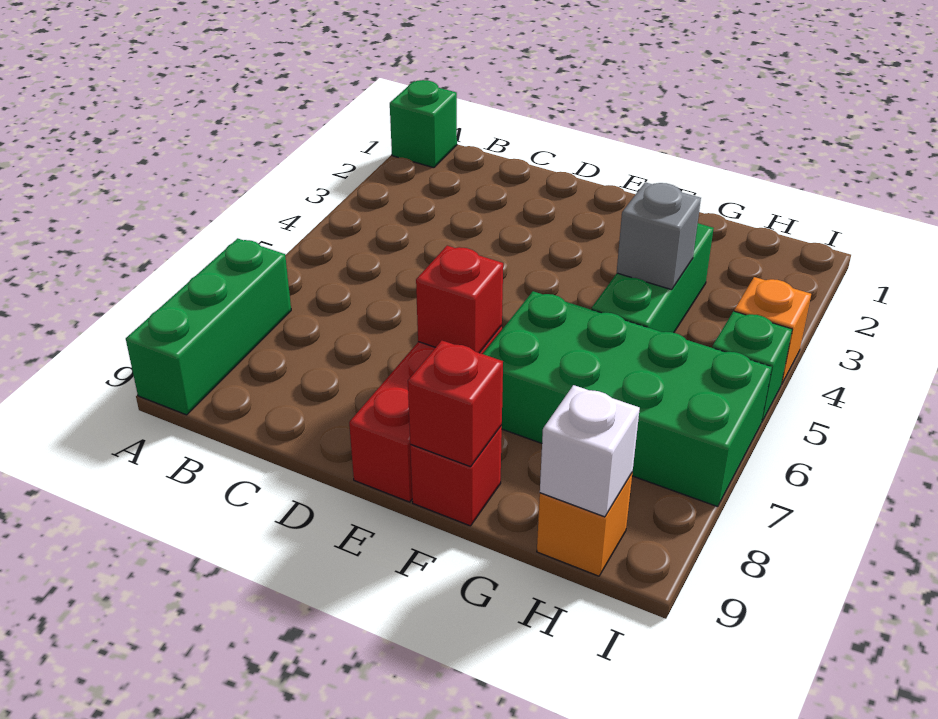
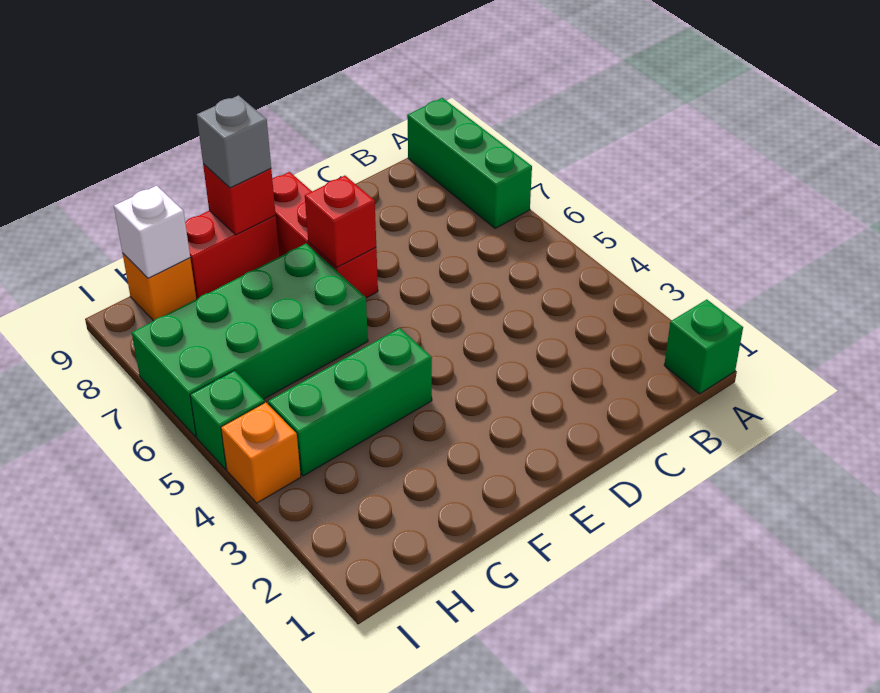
red 1x1 brick [410,426,502,526] -> red 1x2 brick [185,211,280,299]
green 1x3 brick [591,223,714,333] -> green 1x3 brick turned to [268,328,432,476]
grey 1x1 brick [617,182,701,290] -> grey 1x1 brick moved to [197,95,271,188]

